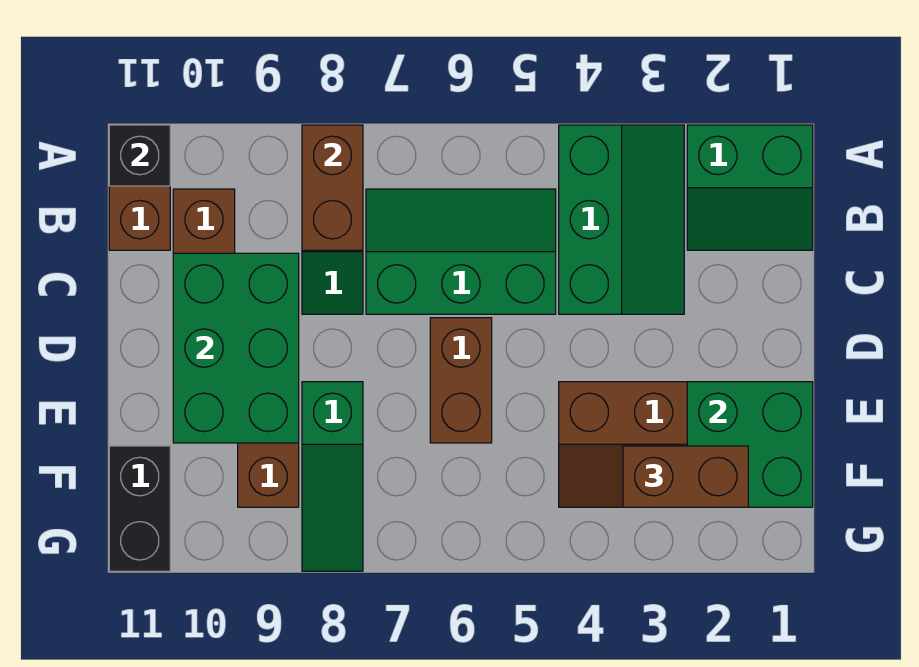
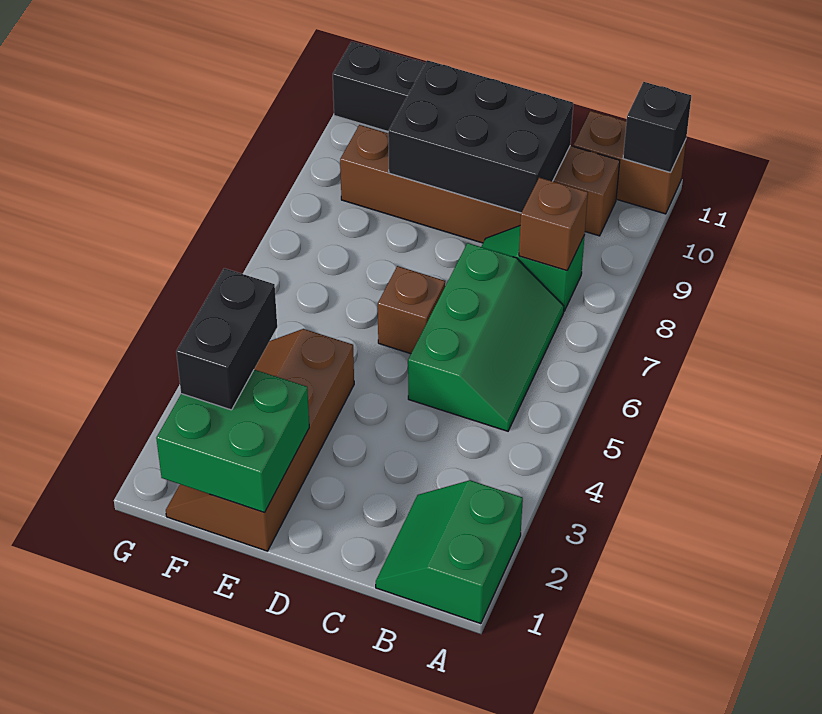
green 2x3 slope [559,125,684,314] -> none
brown 1x2 brick [302,125,363,250] -> brown 1x1 brick [519,178,588,271]
green 2x3 brick [173,253,299,443] -> black 2x3 brick [388,60,573,213]
brown 1x2 brick [430,318,492,443] -> brown 1x1 brick [378,266,445,354]
green 1x3 slope [302,382,363,571] -> none
brown 1x2 brick [623,446,748,507] -> black 1x2 brick [176,268,277,410]

